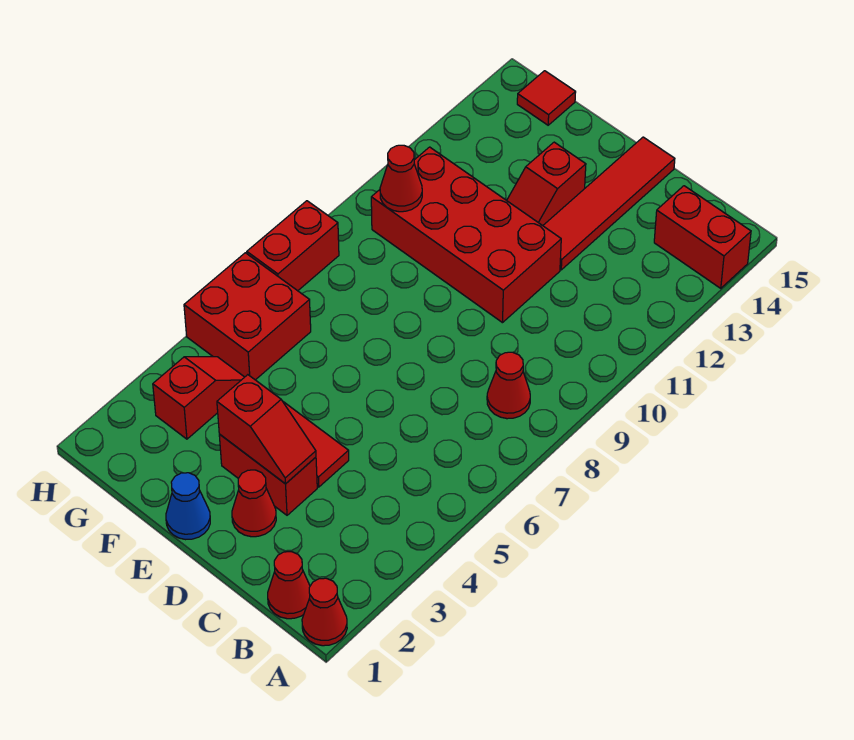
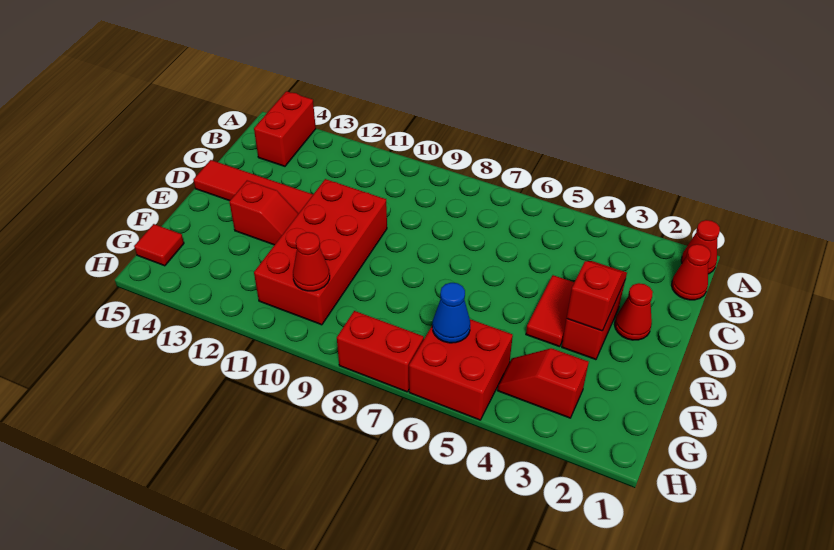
red 1x1 cone [487,352,530,419] -> none
blue 1x1 cone [166,473,210,540] -> blue 1x1 cone moved to [432,283,470,343]

